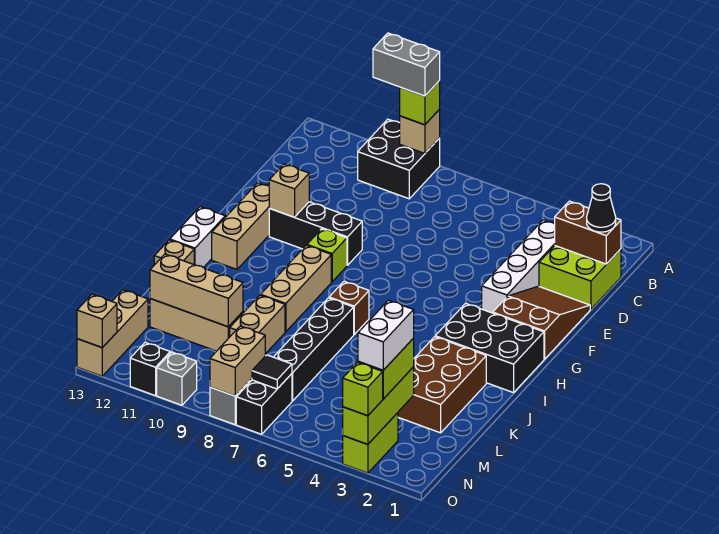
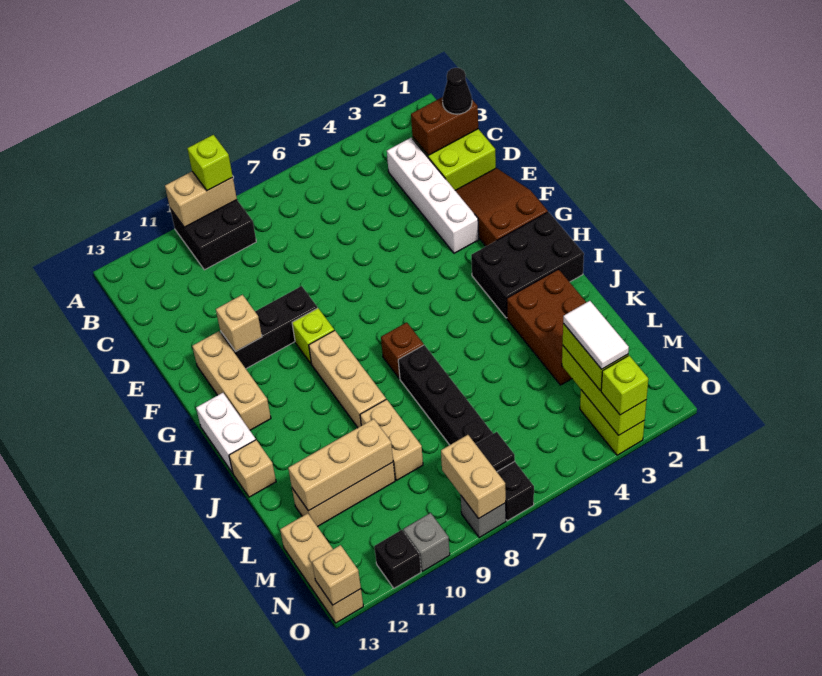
tan 1x1 brick [400,110,440,153] -> tan 1x2 brick [165,172,237,227]
grey 1x2 brick [373,33,440,96] -> none
white 1x2 brick [358,300,414,370] -> white 1x2 tile [563,301,629,369]

